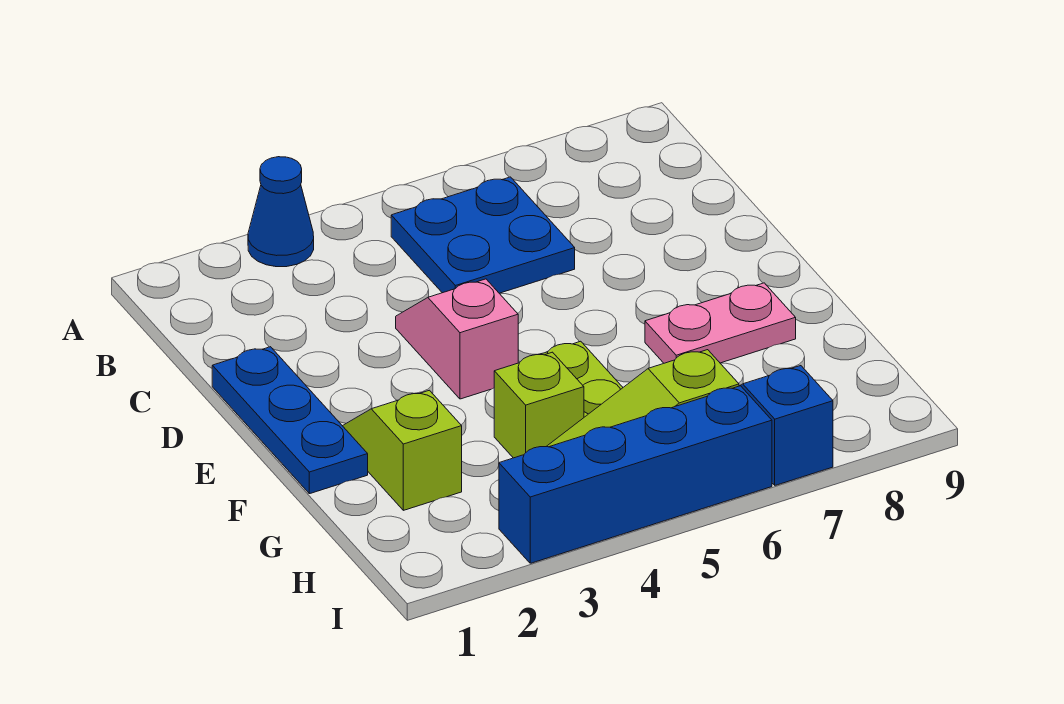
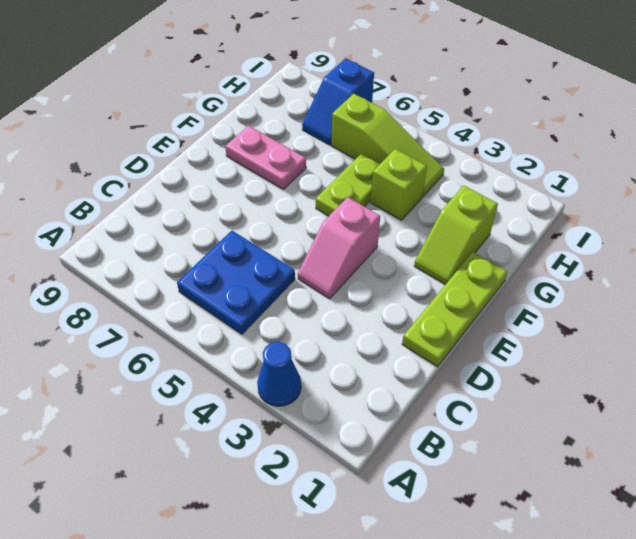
blue 1x3 plate [212,347,368,494] -> lime 1x3 plate [402,252,507,367]
blue 1x4 brick [499,386,772,563] -> none

